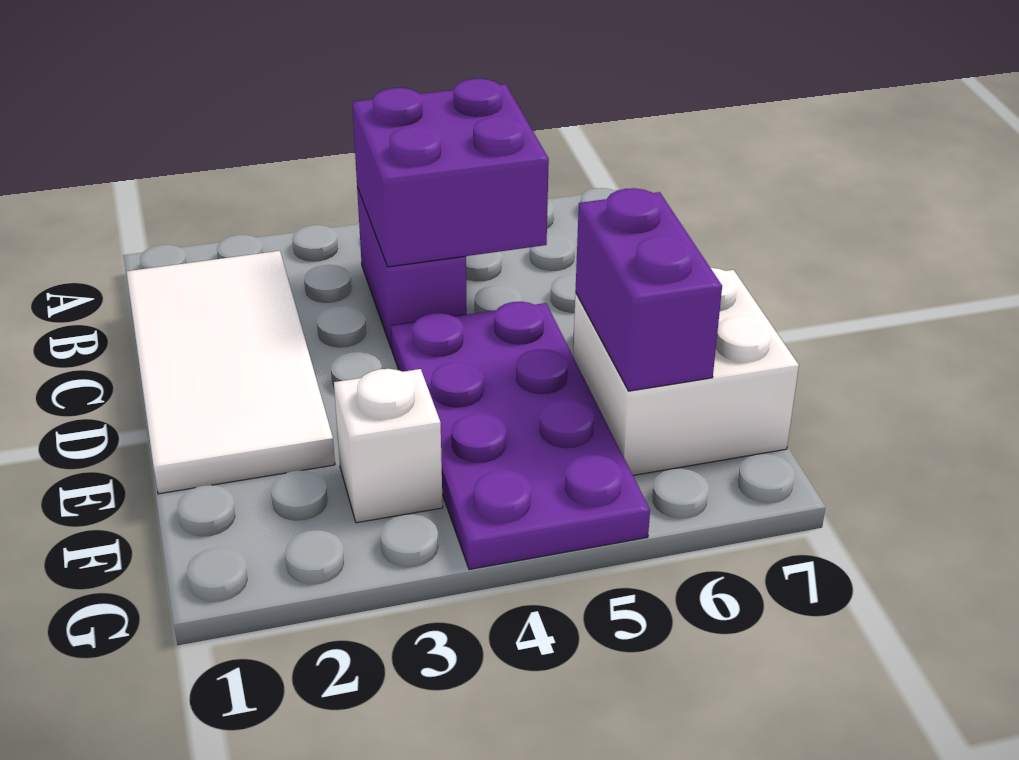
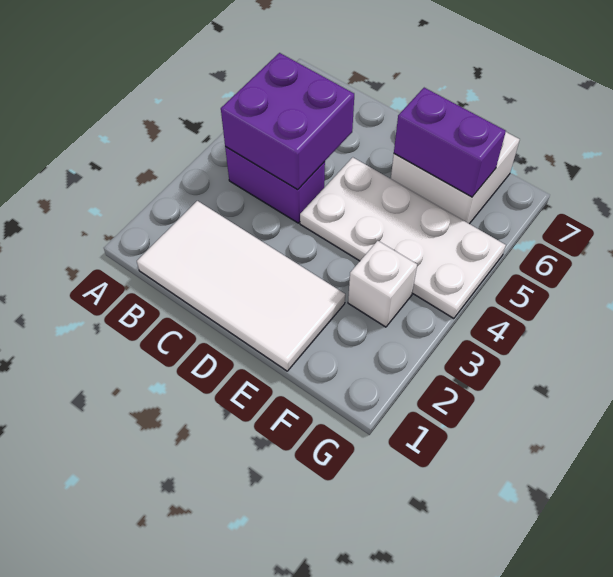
purple 2x4 plate [391,302,650,570] -> white 2x4 plate [300,157,506,319]

